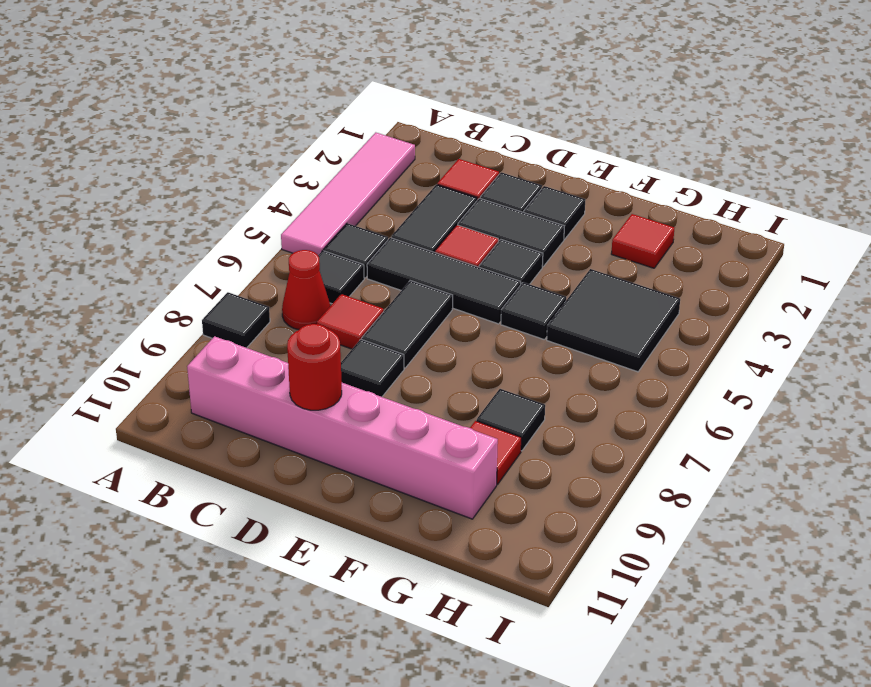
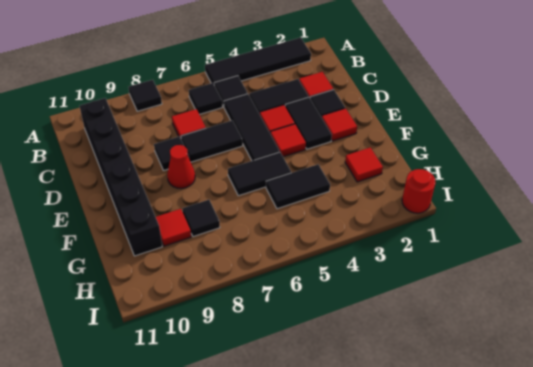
pink 1x4 tile [281,133,415,255] -> black 1x4 tile [205,37,311,84]
red 1x1 cone [282,250,330,330] -> red 1x1 cone moved to [167,145,195,189]
pink 1x6 brick [187,336,498,519] -> black 1x6 brick [80,98,162,256]
red 1x1 round brick [287,324,342,410] -> red 1x1 round brick moved to [402,169,436,213]
black 1x1 tile [524,186,585,239] -> red 1x1 tile [322,108,357,141]
black 1x1 tile [479,239,543,284] -> red 1x1 tile [270,124,306,157]
black 1x1 tile [501,282,566,340] -> black 1x2 tile [228,152,291,196]
black 2x2 tile [547,269,680,372] -> black 1x2 tile [266,164,330,209]

